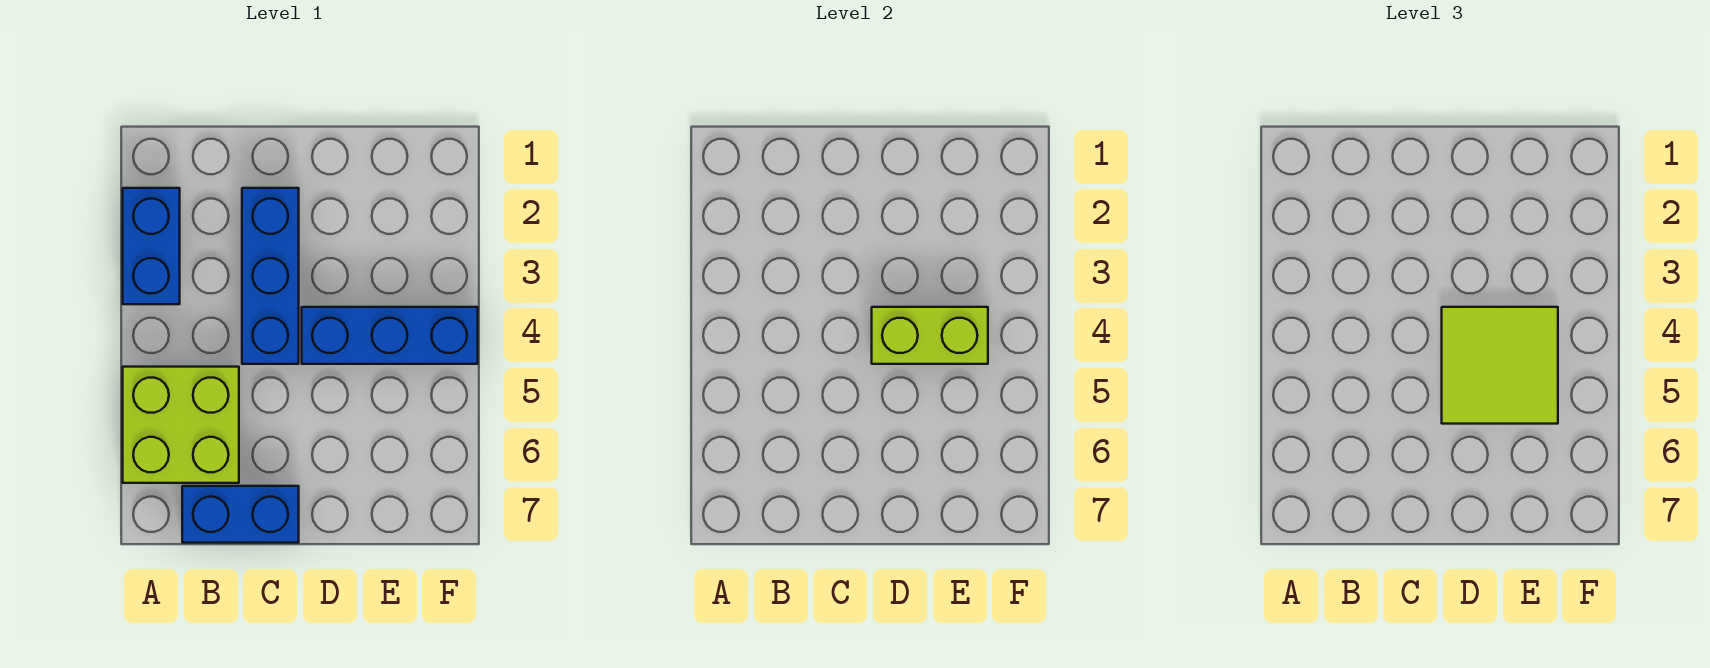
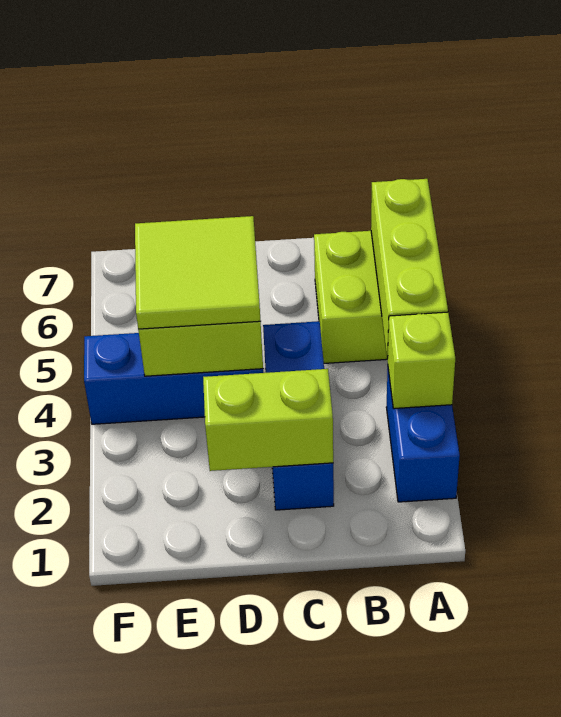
none -> lime 1x1 brick [388,312,455,409]
none -> lime 1x3 brick [371,179,448,360]
blue 1x2 brick [182,486,299,543] -> none
none -> lime 1x2 brick [203,369,333,471]

